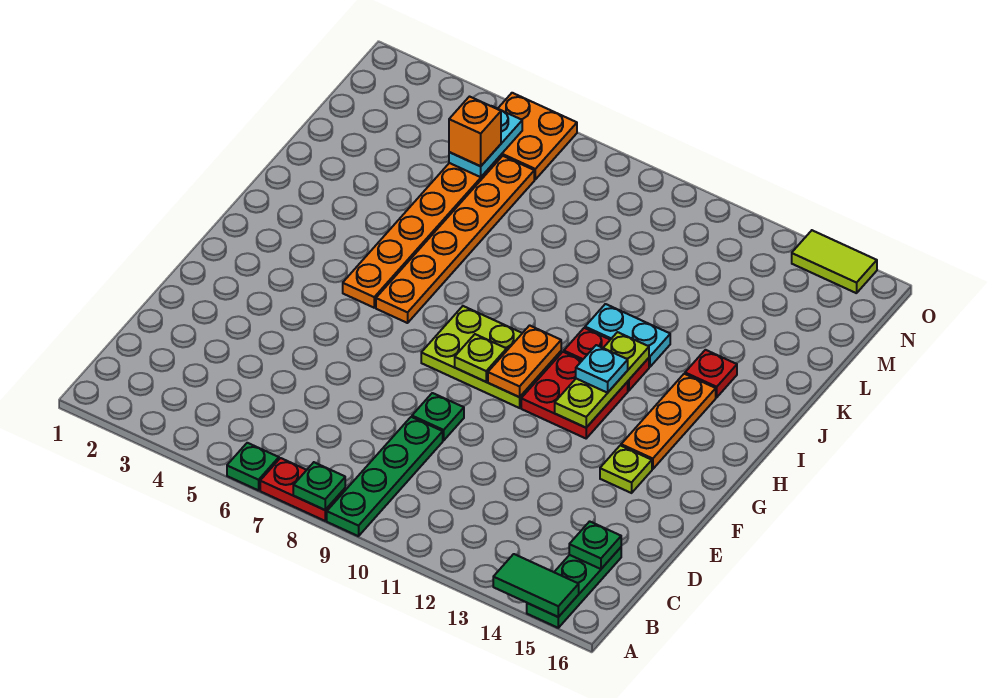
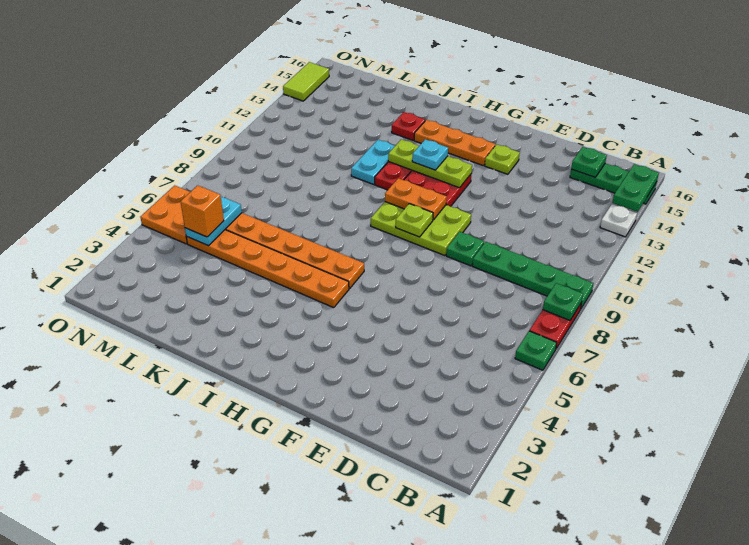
none -> white 1x1 plate [600,204,637,237]
green 1x2 tile [493,554,579,617] -> green 1x2 plate [612,164,659,212]
lime 2x3 plate [421,306,561,408] -> lime 2x3 plate turned to [371,202,471,256]
cyan 1x2 plate [449,106,522,177] -> cyan 1x2 plate turned to [185,197,242,246]

